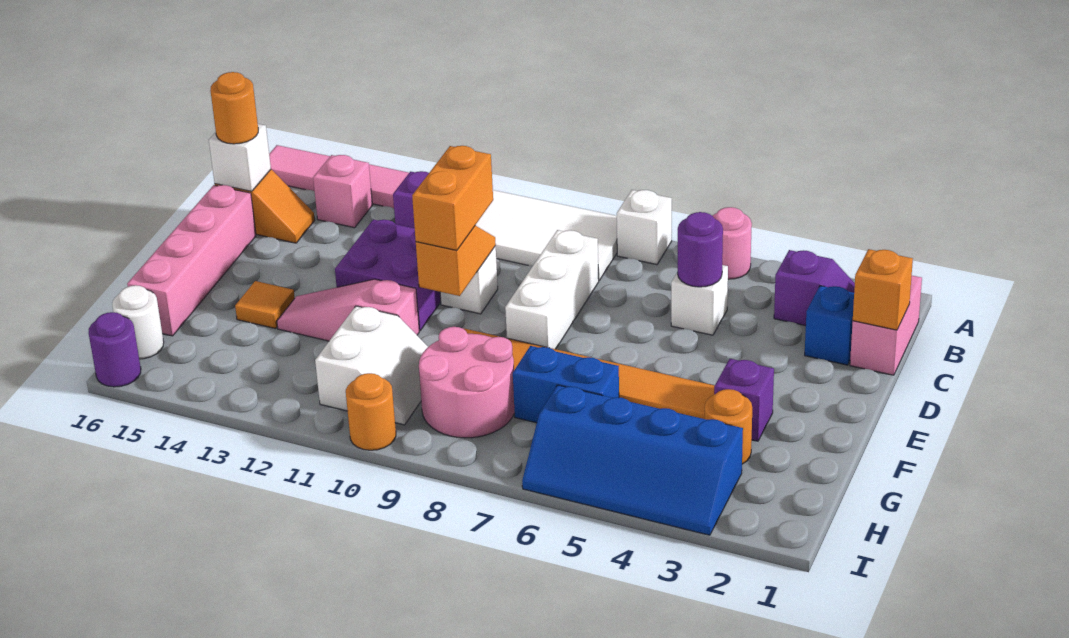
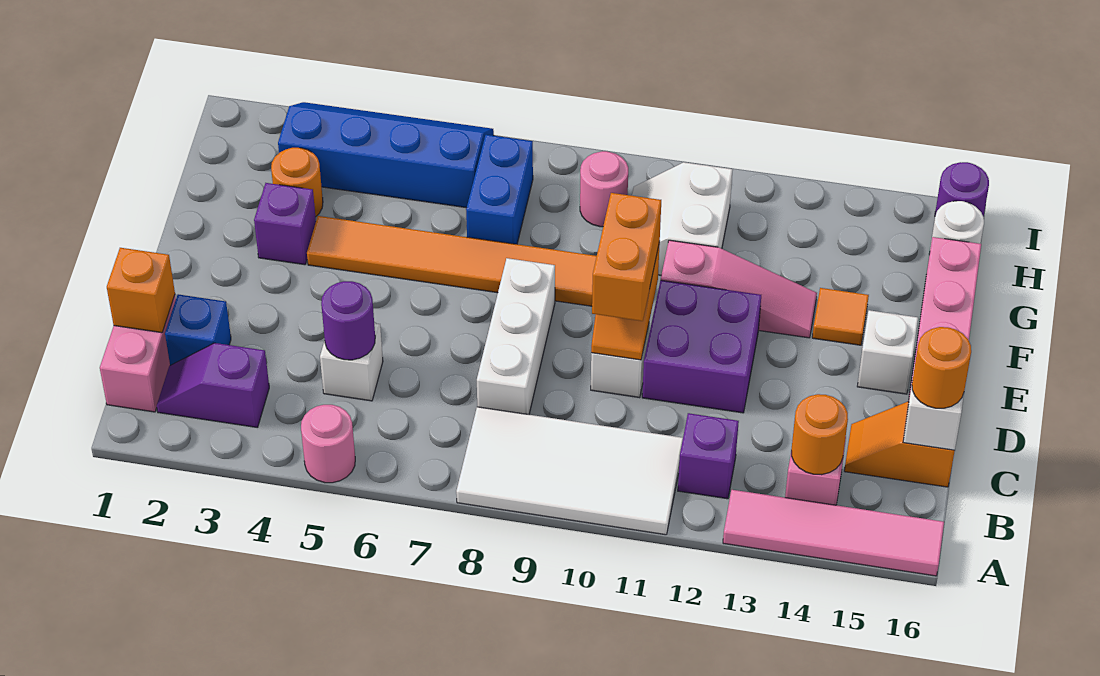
white 1x1 brick [617,190,672,265] -> white 1x1 brick moved to [857,310,918,394]
blue 1x2 brick [513,346,619,423] -> blue 1x2 brick turned to [466,135,533,244]
pink 2x2 round brick [419,327,515,438] -> pink 1x1 round brick [580,151,628,227]
orange 1x1 round brick [346,373,396,450] -> orange 1x1 round brick moved to [791,394,848,475]

